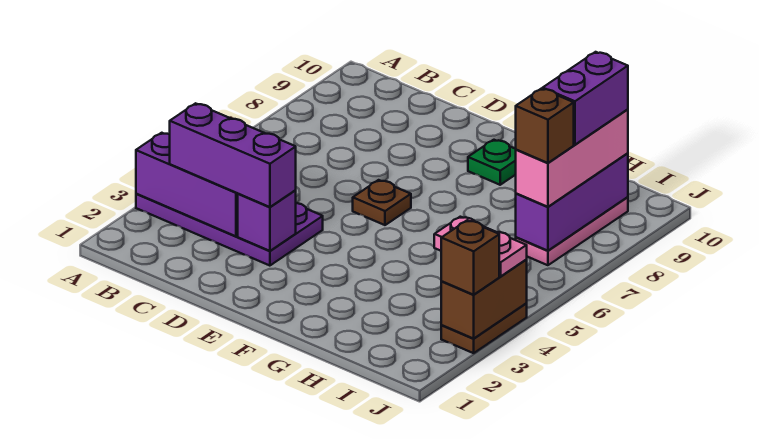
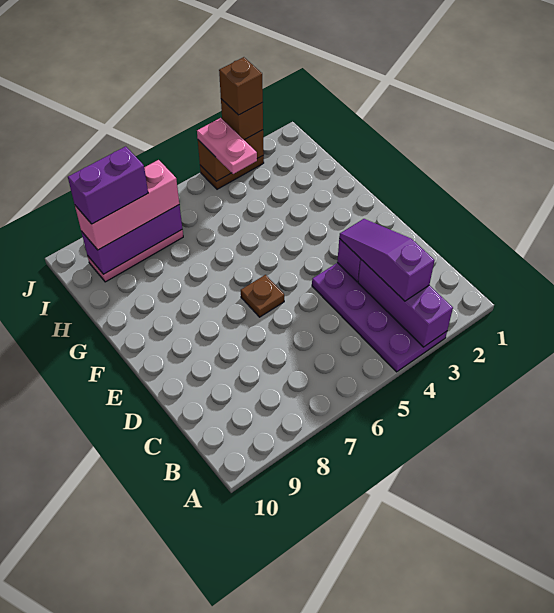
purple 1x3 brick [170,103,296,207] -> purple 1x3 slope [339,219,435,301]
green 1x1 plate [468,140,516,185] -> none
brown 1x1 brick [516,89,574,163] -> brown 1x1 brick moved to [219,57,263,115]

